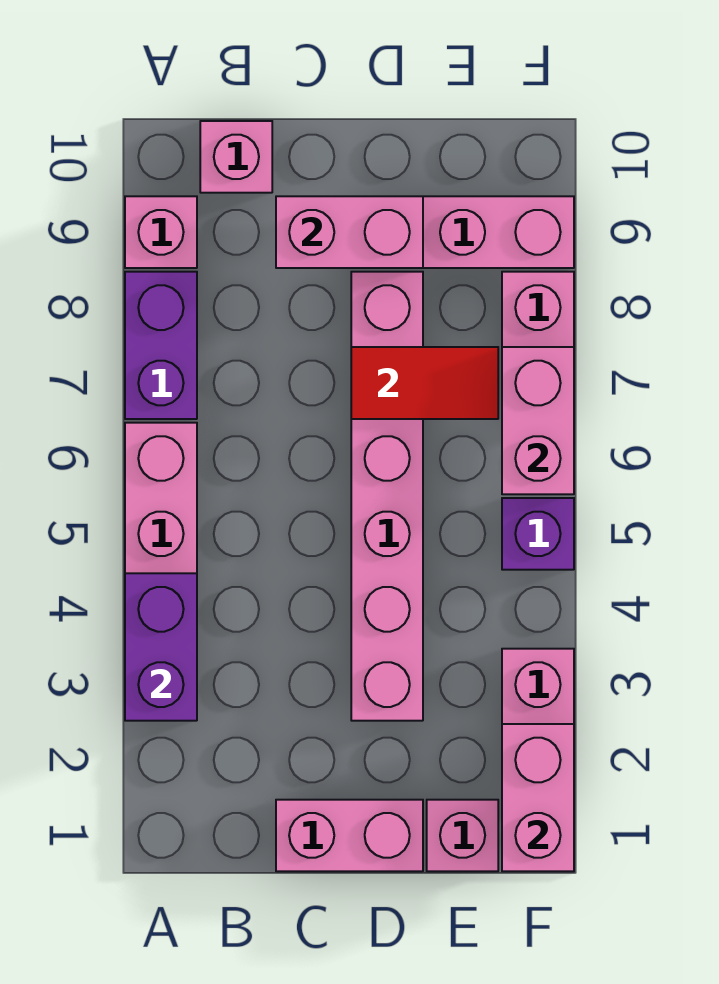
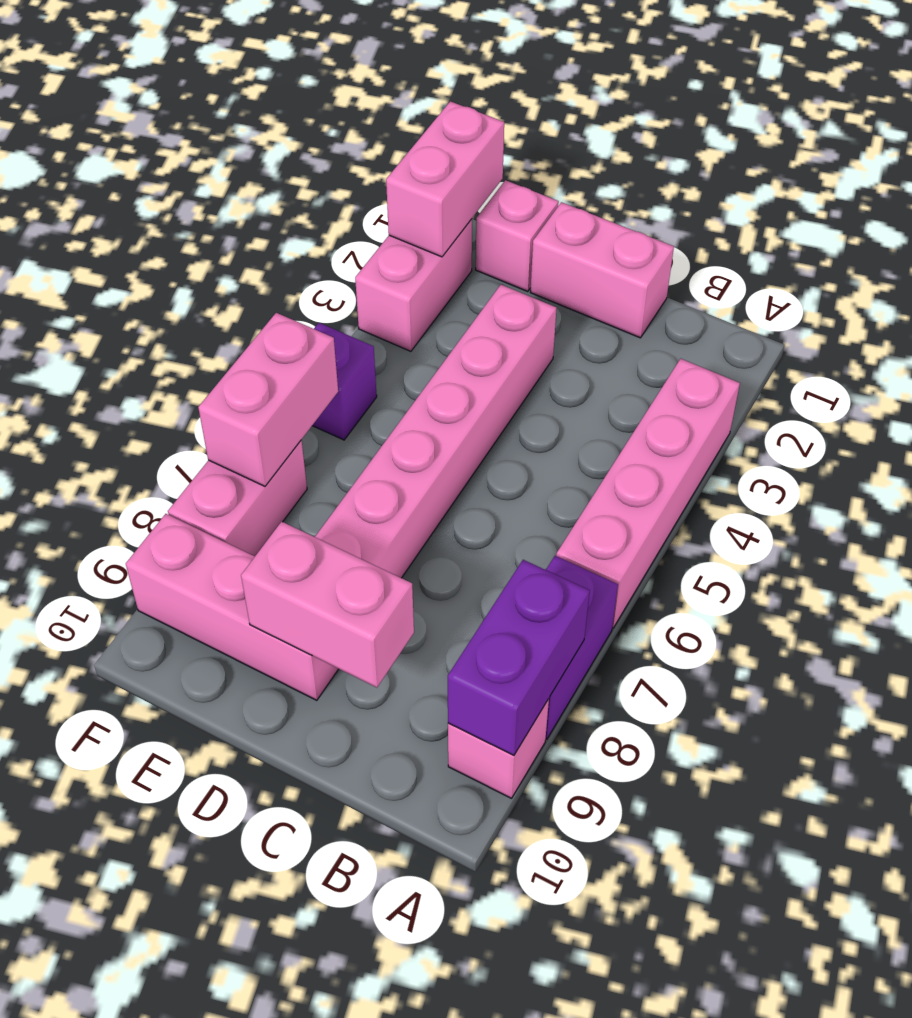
purple 1x2 brick [125,573,197,721] -> purple 1x2 brick moved to [448,560,590,755]
pink 1x1 brick [200,121,272,193] -> none
red 1x2 tile [351,347,498,419] -> none

